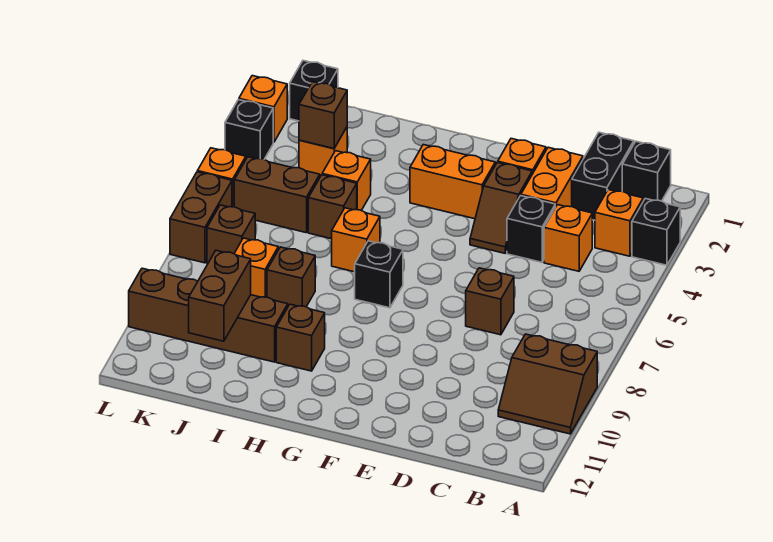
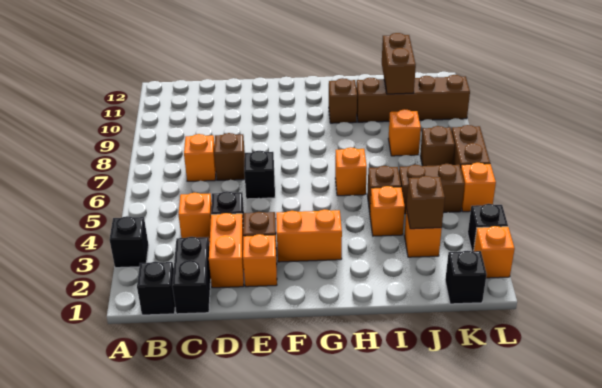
brown 2x2 slope [498,334,597,434] -> none
orange 1x1 brick [595,190,643,256] -> orange 1x1 brick moved to [184,134,216,181]
black 1x1 brick [355,241,403,308] -> black 1x1 brick moved to [244,151,275,199]
brown 1x1 brick [267,247,315,307] -> none

